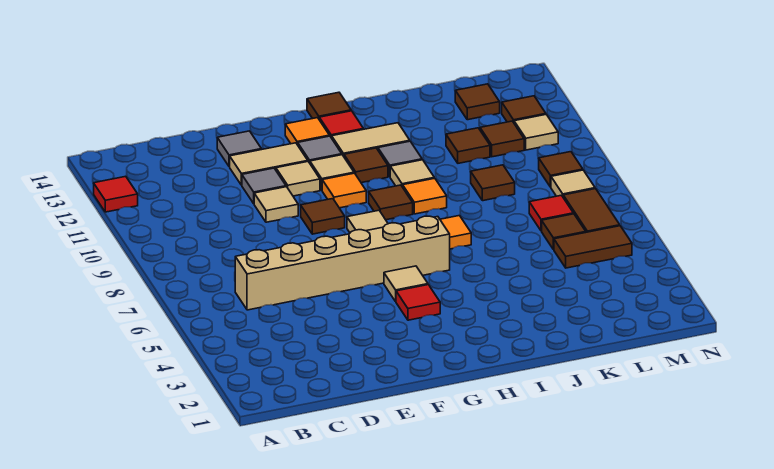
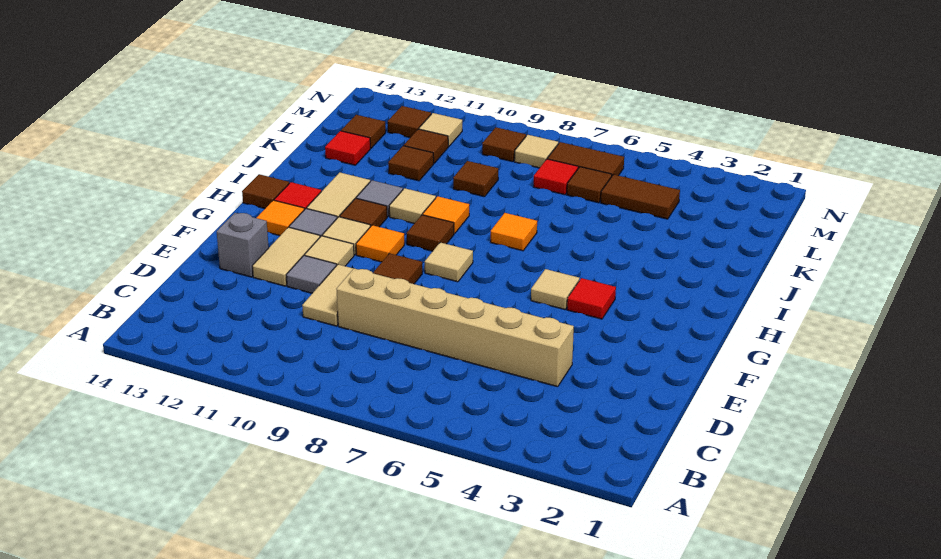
red 1x1 tile [94,176,138,212] -> red 1x1 tile moved to [325,131,370,165]
tan 1x6 brick [235,216,450,310] -> tan 1x6 brick turned to [337,269,574,387]
tan 1x1 tile [254,187,298,222] -> tan 1x2 tile [302,264,354,326]
grey 1x1 tile [217,131,261,167] -> grey 1x1 brick [217,213,269,277]
brown 1x2 tile [554,226,632,268] -> brown 1x2 tile turned to [601,175,680,219]

